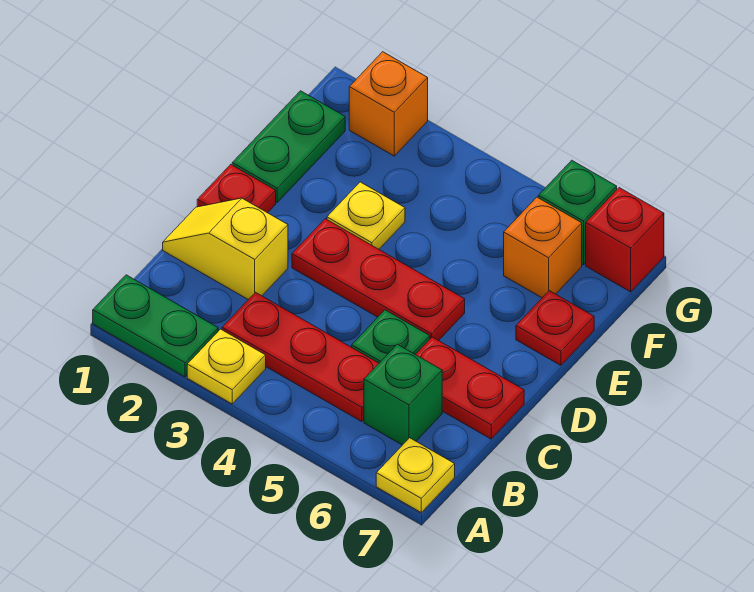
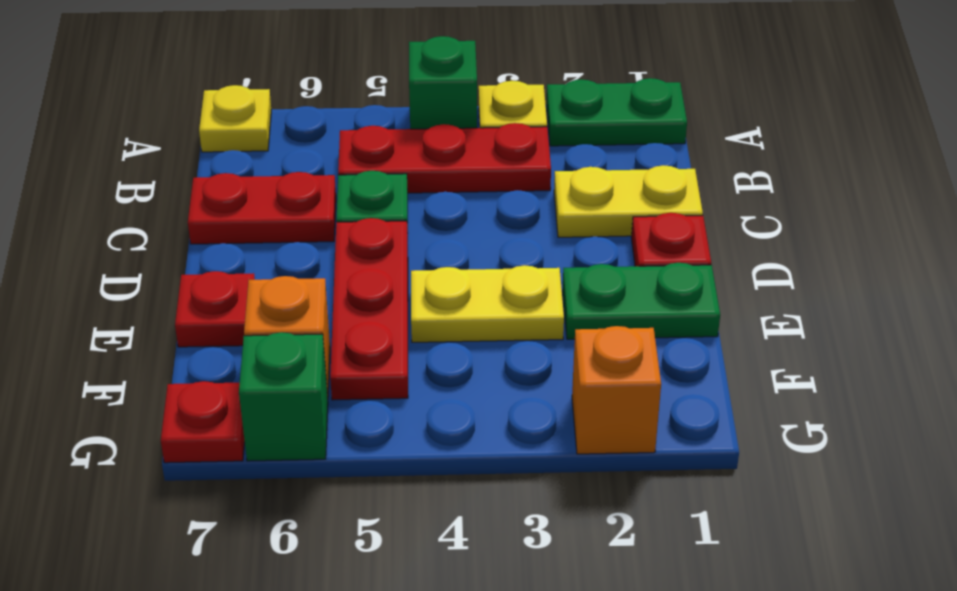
green 1x1 brick [364,344,442,445] -> green 1x1 brick moved to [409,36,477,129]
yellow 1x2 slope [163,198,288,300] -> yellow 1x2 plate [554,165,703,237]
red 1x3 plate [292,219,465,341] -> red 1x3 plate turned to [330,218,408,400]
green 1x2 plate [232,91,345,202] -> green 1x2 plate turned to [563,263,720,339]
yellow 1x1 plate [327,182,405,249] -> yellow 1x2 plate [411,265,564,342]
red 1x1 brick [586,188,664,292] -> red 1x1 plate [161,381,245,463]

